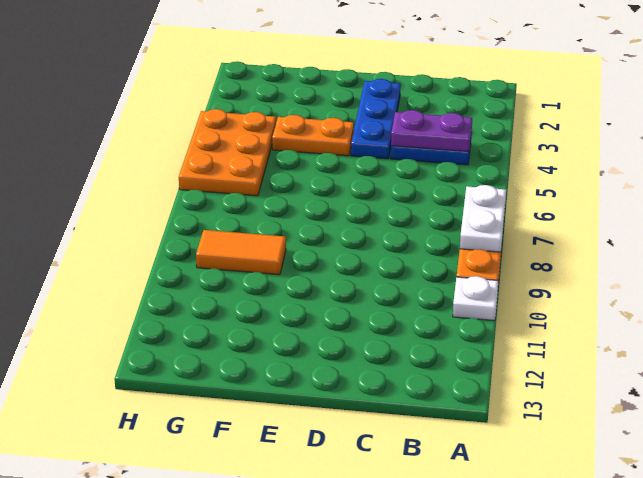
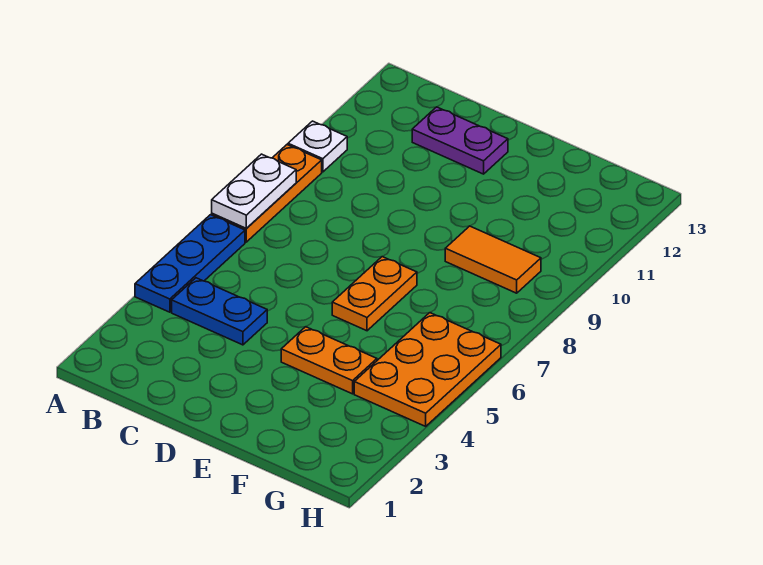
purple 1x2 plate [391,110,472,152] -> purple 1x2 plate moved to [412,107,508,174]
blue 1x3 plate [351,79,401,159] -> blue 1x3 plate moved to [135,215,245,312]
none -> orange 1x2 plate [332,257,417,331]

